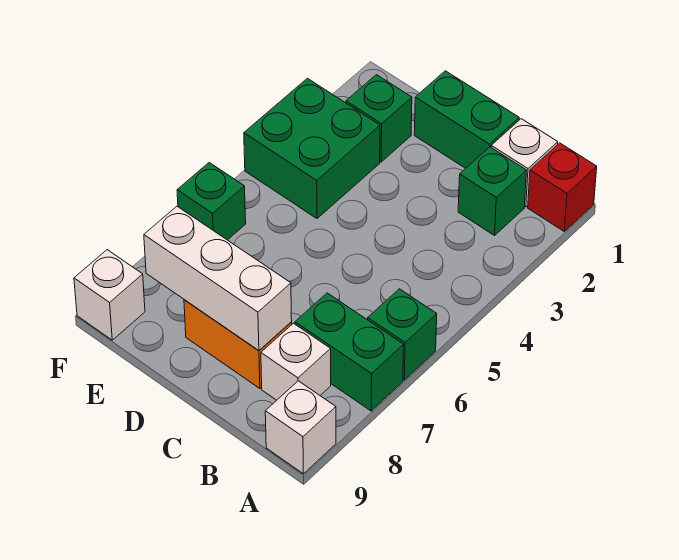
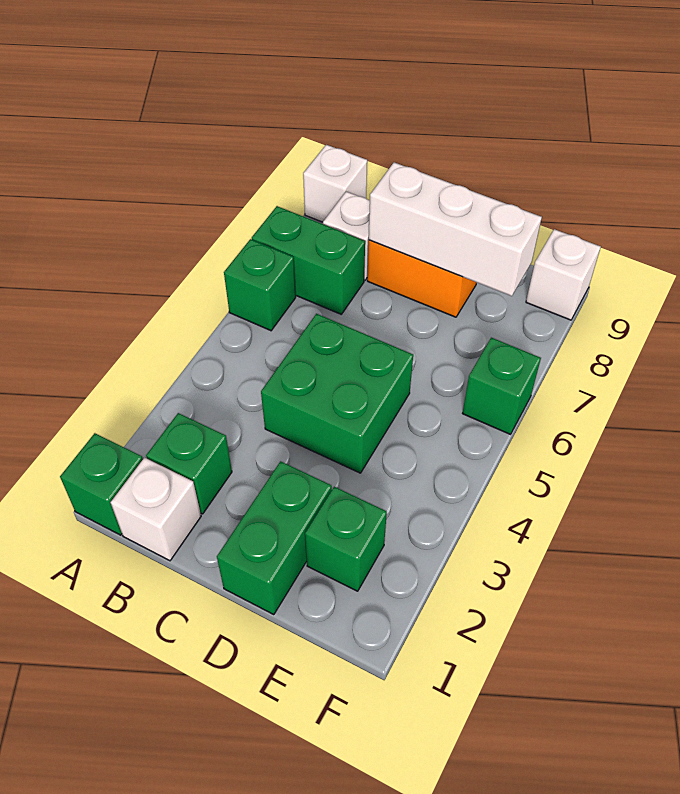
red 1x1 brick [528,143,597,231] -> green 1x1 brick [60,433,143,535]
green 1x2 brick [414,71,519,168] -> green 1x2 brick turned to [217,461,332,615]
green 2x2 brick [244,78,380,218] -> green 2x2 brick moved to [261,314,413,473]

